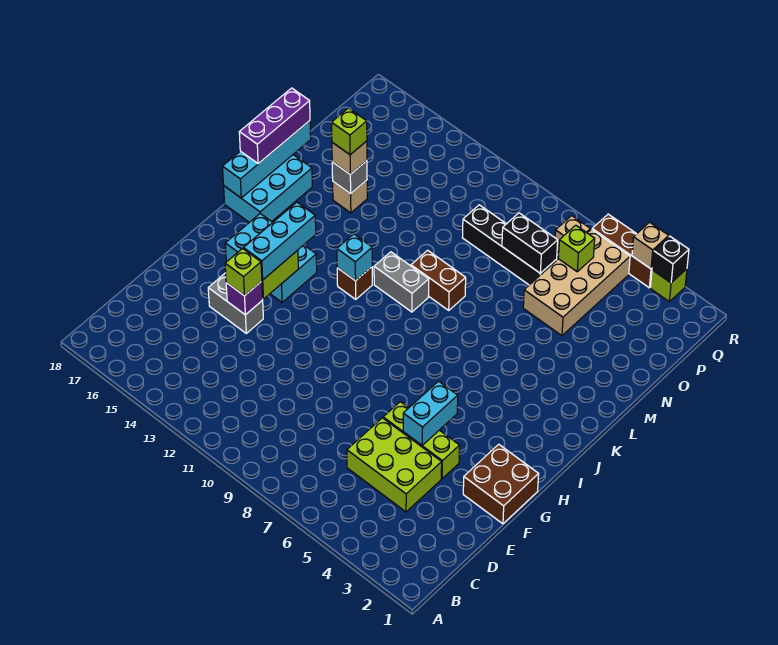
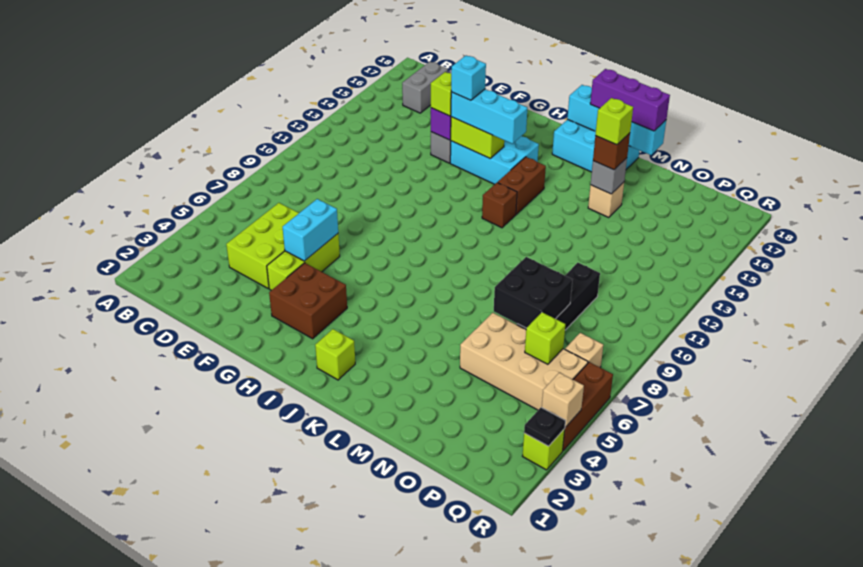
brown 2x2 brick [463,444,539,524] -> brown 2x2 brick moved to [269,263,347,339]
cyan 1x2 brick [403,381,458,445] -> cyan 1x2 brick turned to [283,199,338,261]
cyan 2x3 brick [225,214,317,302] -> cyan 2x3 brick turned to [450,136,539,184]
none -> lime 1x1 brick [315,329,355,380]
cyan 1x1 brick [337,234,372,281] -> cyan 1x1 brick moved to [451,55,486,100]
grey 1x2 brick [374,252,429,312] -> grey 1x2 brick moved to [402,62,448,113]
brown 1x2 brick [411,250,466,310] -> brown 1x2 brick moved to [498,157,546,214]
tan 1x1 brick [332,141,367,174] -> brown 1x1 brick [593,133,630,170]
black 1x2 brick [502,213,558,273] -> black 2x2 brick [494,257,572,328]
black 1x1 brick [652,236,689,283] -> black 1x1 plate [524,407,565,446]

